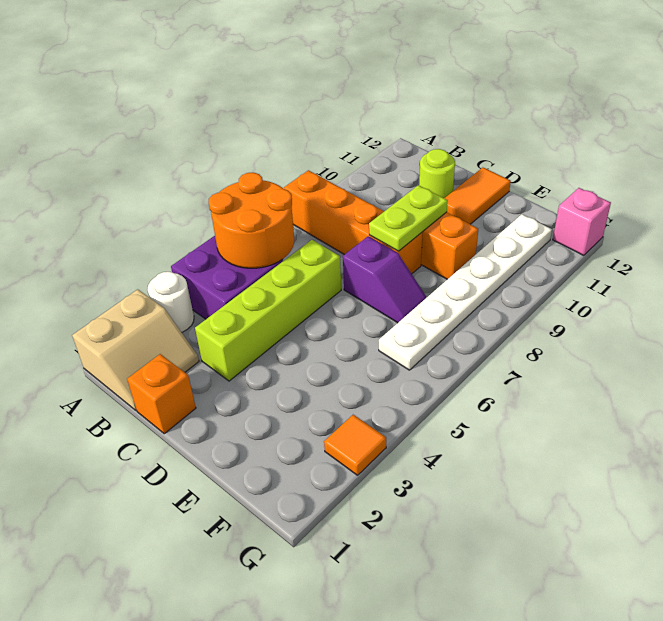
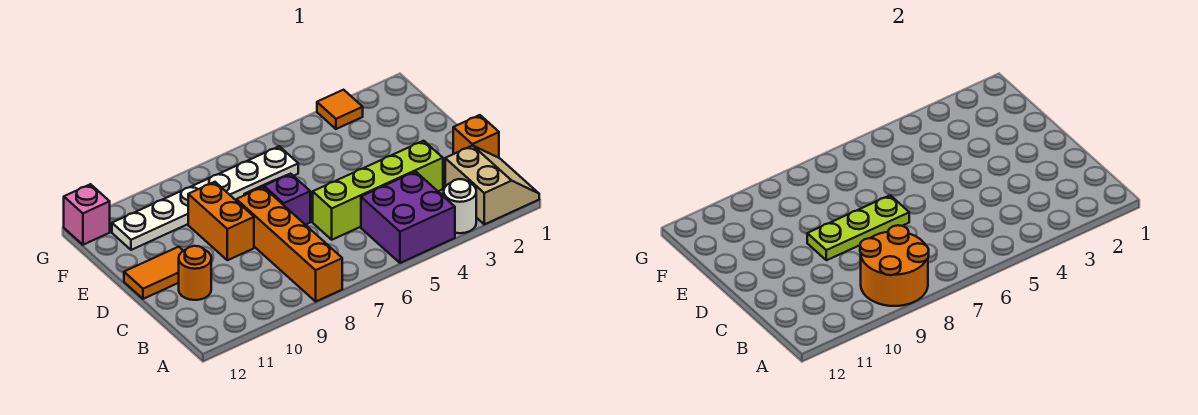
tan 2x2 slope [72,289,199,410] -> tan 2x2 slope turned to [445,145,539,224]
orange 2x2 round brick [209,173,294,268] -> orange 2x2 round brick moved to [860,225,929,306]
lime 1x1 round brick [419,149,455,198] -> orange 1x1 round brick [179,246,211,300]
lime 1x2 plate [369,185,448,251] -> lime 1x3 plate [807,195,909,260]

